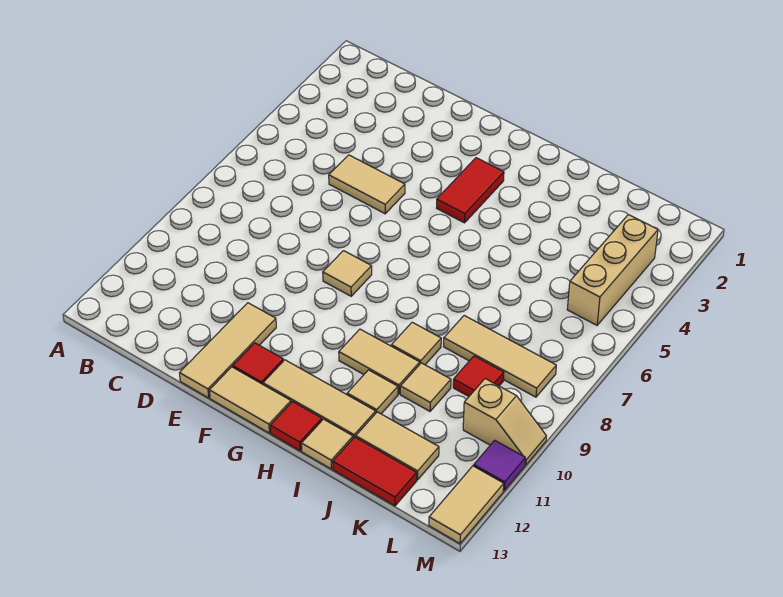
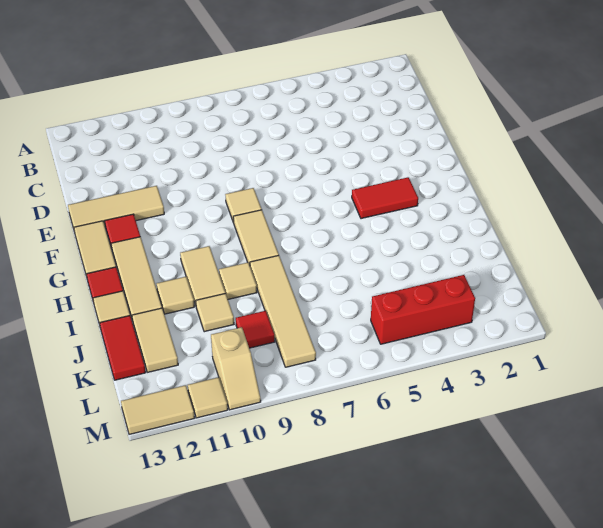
tan 1x2 tile [329,155,405,214] -> tan 1x2 tile moved to [233,210,279,265]
tan 1x3 tile [444,316,556,397] -> tan 1x4 tile [250,255,316,367]
tan 1x3 brick [567,215,658,325] -> red 1x3 brick [371,275,475,344]
purple 1x1 tile [474,440,525,491] -> tan 1x1 tile [188,377,228,418]

